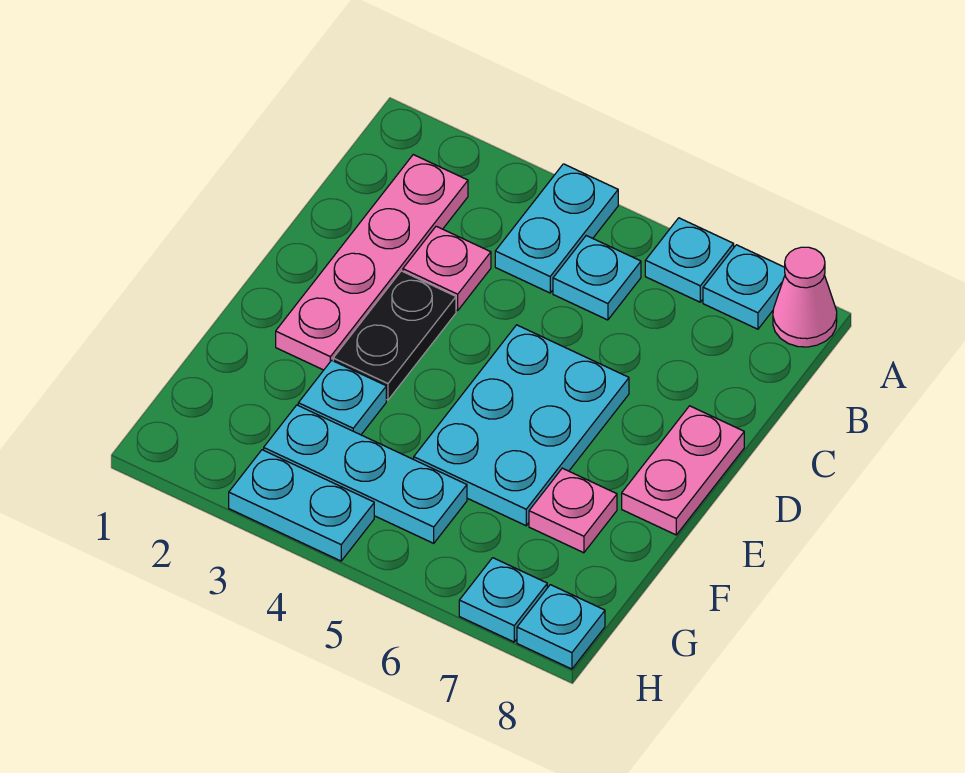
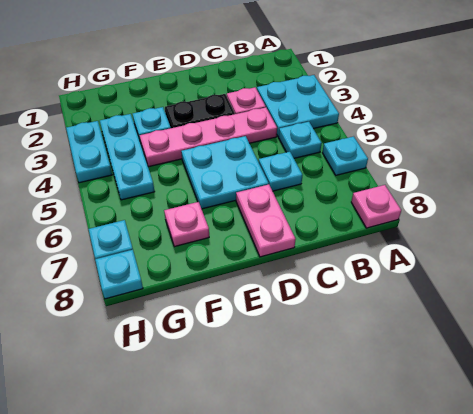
cyan 1x2 plate [495,164,618,293] -> cyan 2x2 plate [257,75,339,137]
cyan 1x1 plate [703,245,785,329] -> cyan 1x1 plate moved to [259,152,302,191]
pink 1x1 cone [773,247,837,347] -> pink 1x1 plate [351,185,401,228]
pink 1x4 plate [276,155,468,370] -> pink 1x4 plate moved to [140,107,277,167]
cyan 2x3 plate [414,325,629,526] -> cyan 2x2 plate [181,136,269,209]
pink 1x2 plate [622,406,744,535] -> pink 1x2 plate turned to [236,184,296,257]

